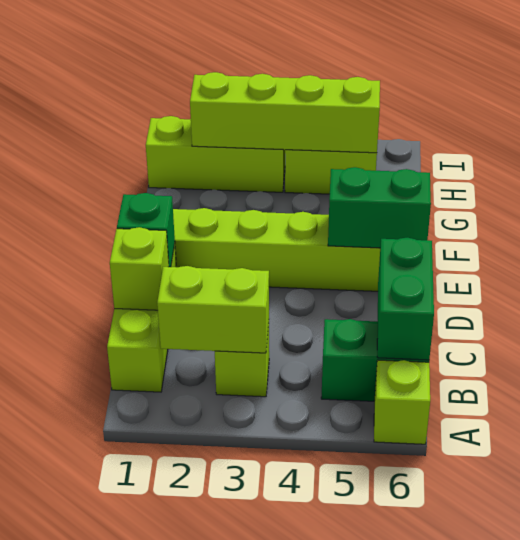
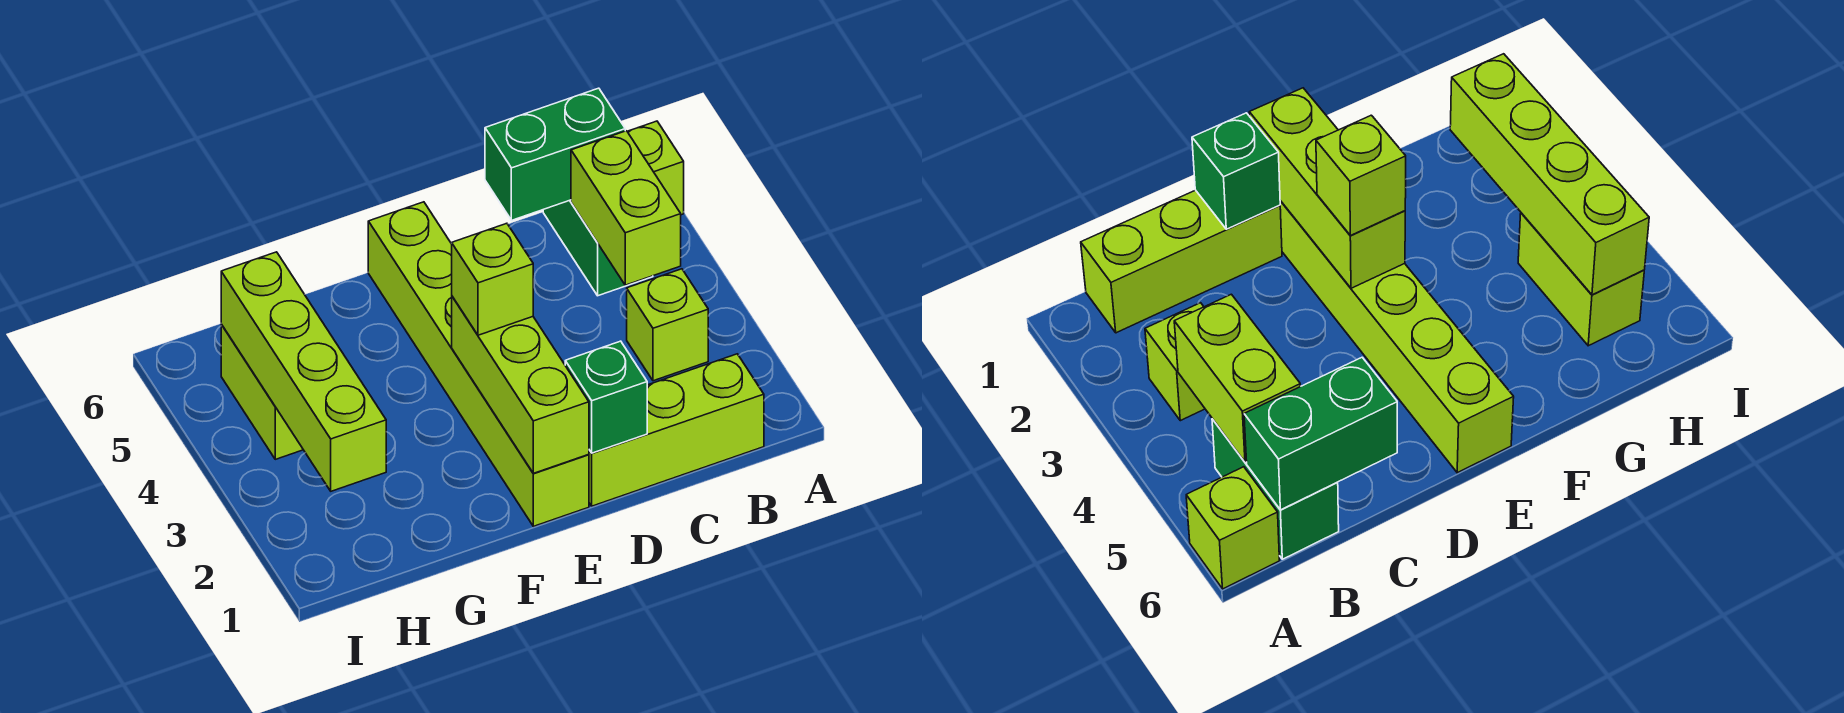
lime 1x2 brick [157,266,269,353] -> lime 1x2 brick moved to [571,131,681,285]
lime 1x1 brick [110,227,169,310] -> lime 1x1 brick moved to [451,223,533,335]
green 1x2 brick [328,167,431,248] -> none
lime 1x3 brick [146,116,285,192] -> lime 1x3 brick moved to [452,297,589,473]

